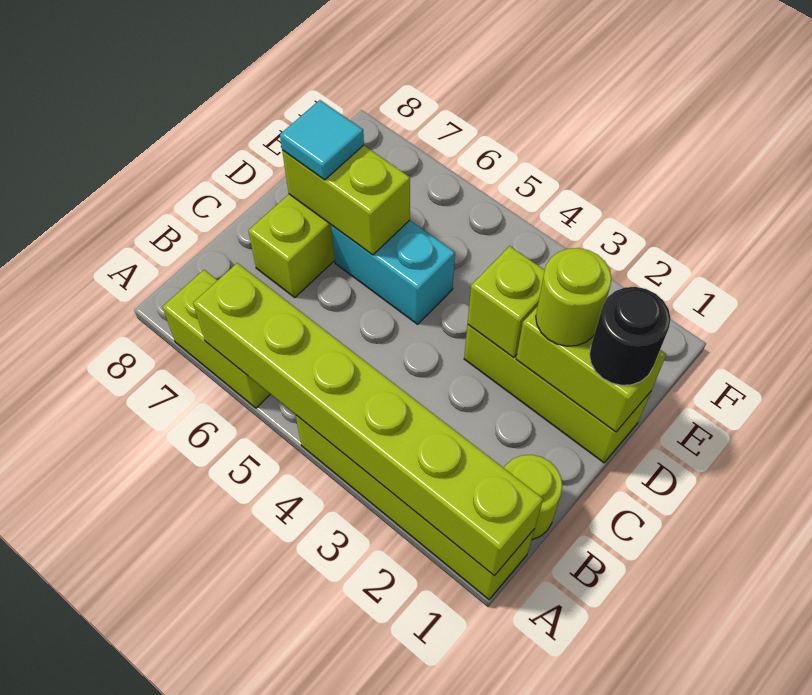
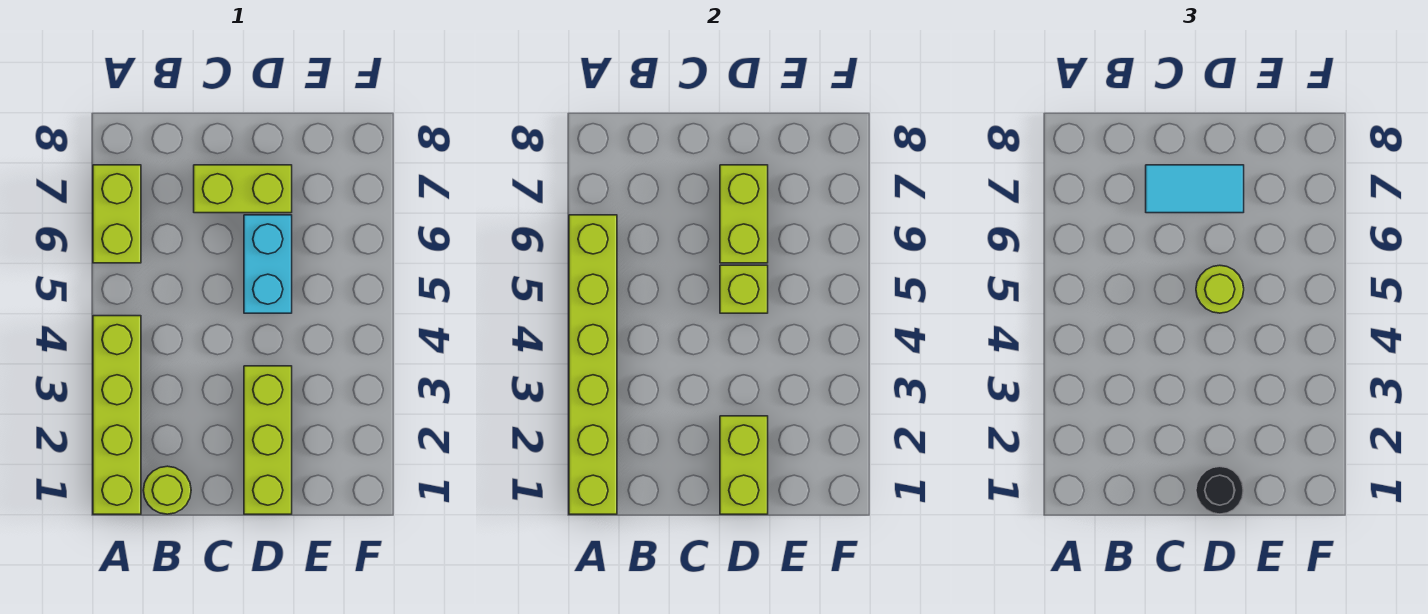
lime 1x1 round brick [536,248,612,346] -> lime 1x1 round brick moved to [1196,265,1244,313]
lime 1x1 brick [468,246,545,358] -> lime 1x1 brick moved to [720,265,768,313]
cyan 1x1 tile [280,100,364,180] -> cyan 1x2 tile [1146,165,1244,213]

